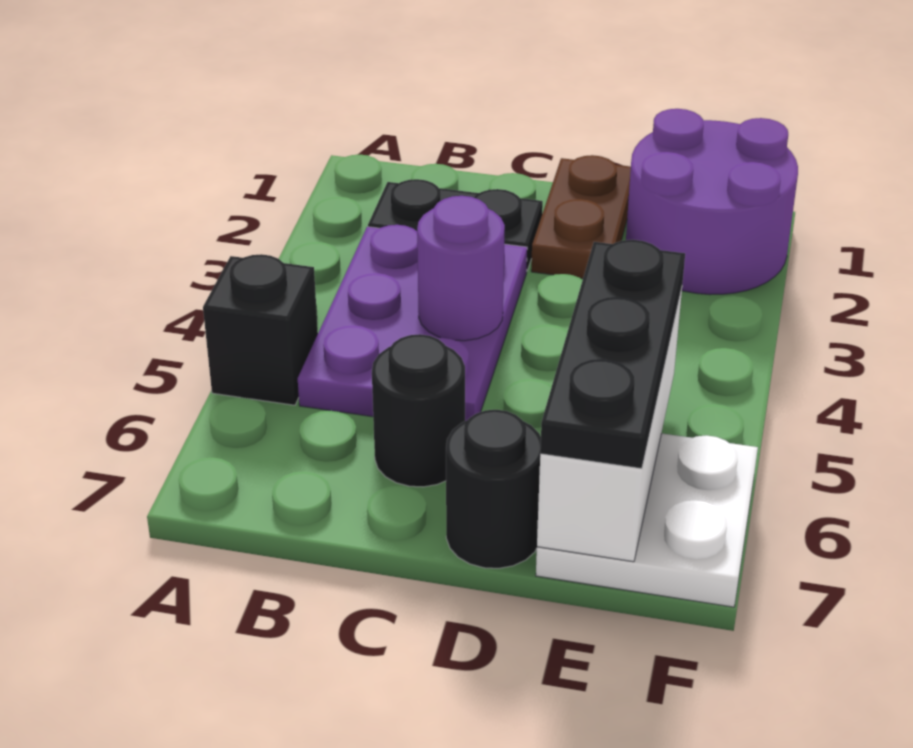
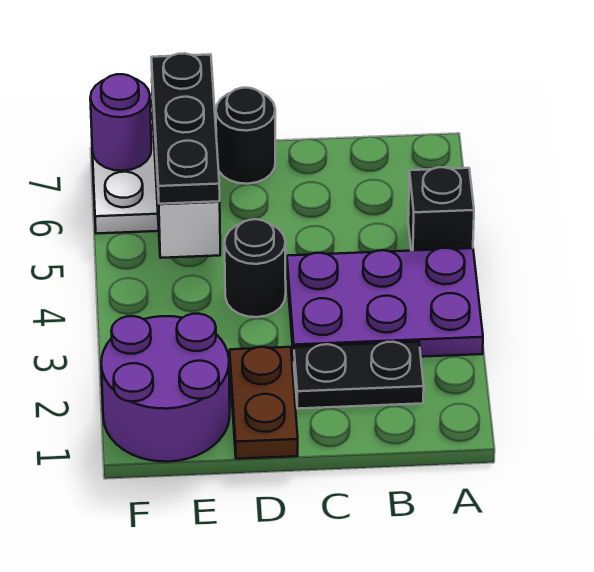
purple 2x3 plate [298,225,527,421] -> purple 2x3 plate turned to [287,248,483,358]
purple 1x1 round brick [417,196,505,341] -> purple 1x1 round brick moved to [90,74,151,171]
black 1x1 round brick [372,334,465,487] -> black 1x1 round brick moved to [225,219,286,317]

